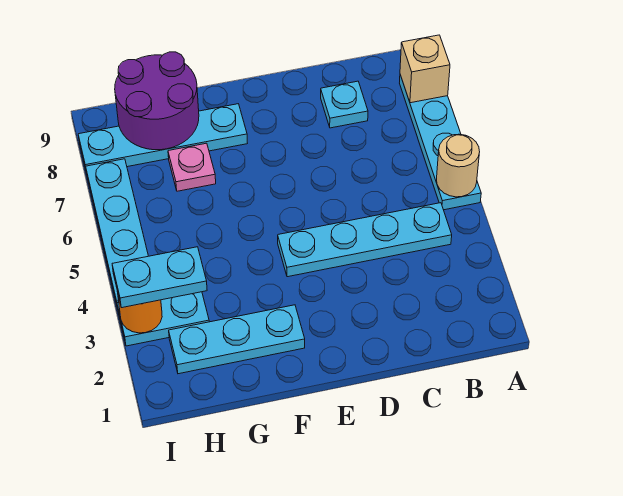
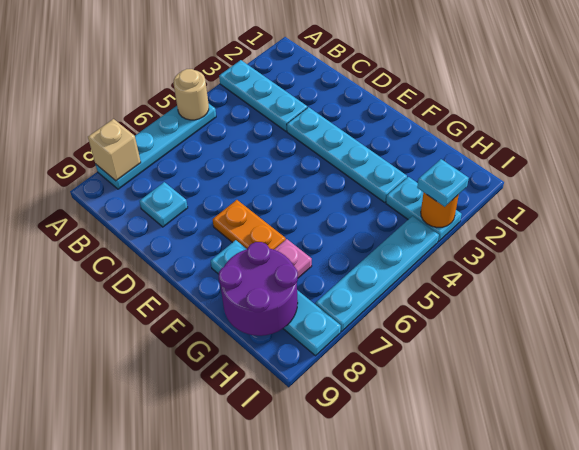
cyan 1x4 plate [278,203,452,277] -> cyan 1x4 plate moved to [287,107,407,202]
none -> orange 1x2 plate [213,200,286,250]
cyan 1x3 plate [169,305,305,374] -> cyan 1x3 plate moved to [219,60,307,131]
cyan 1x2 plate [112,247,207,308] -> cyan 1x1 plate [417,159,469,207]

